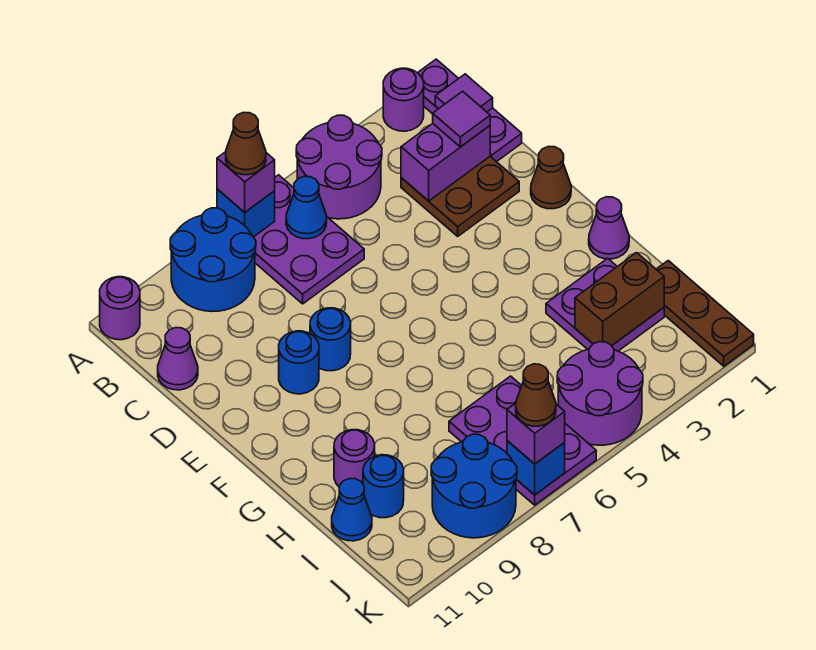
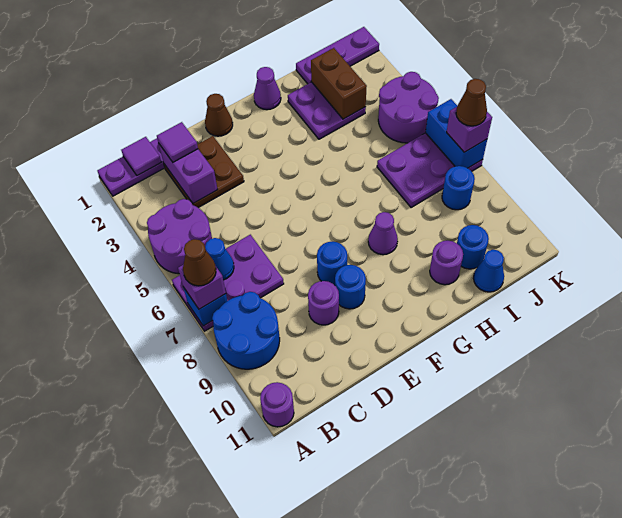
purple 1x1 round brick [383,68,424,131] -> purple 1x1 round brick moved to [308,281,339,325]
purple 1x1 cone [158,328,198,390] -> purple 1x1 cone moved to [368,212,398,255]
brown 1x3 plate [656,261,754,366] -> purple 1x3 plate [296,27,379,84]
blue 2x2 round brick [431,434,517,538] -> blue 1x1 round brick [442,166,475,210]
blue 1x1 brick [507,441,565,495] -> blue 1x2 brick [425,99,487,168]

